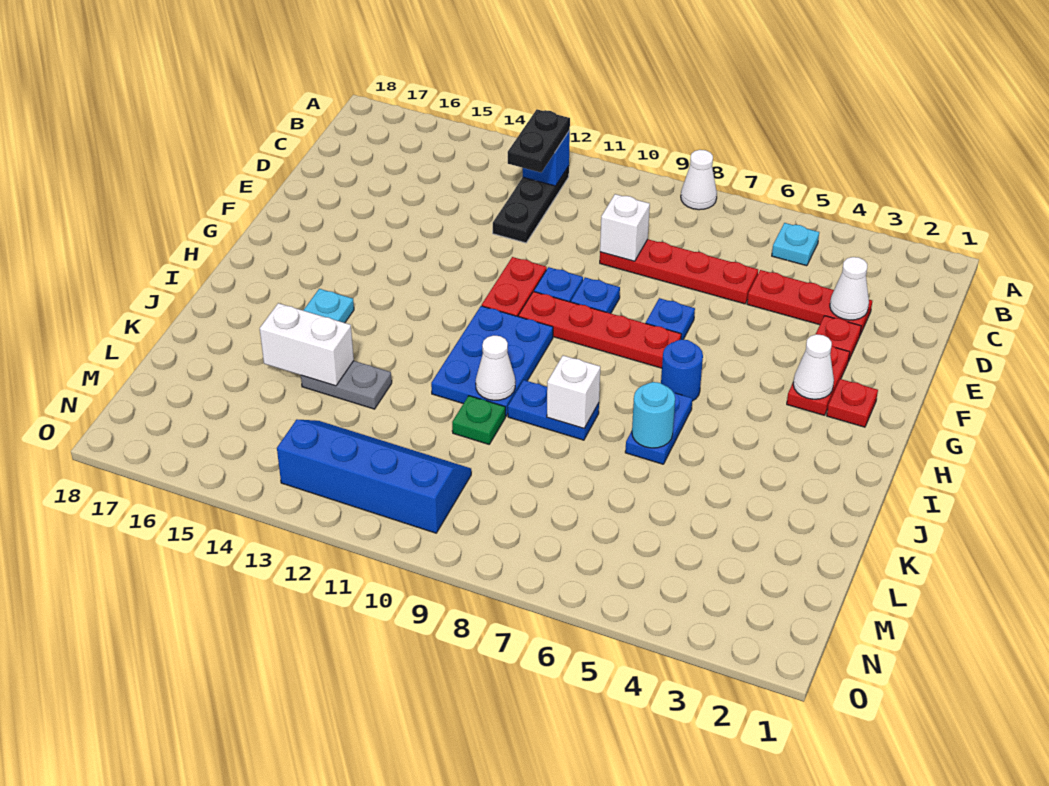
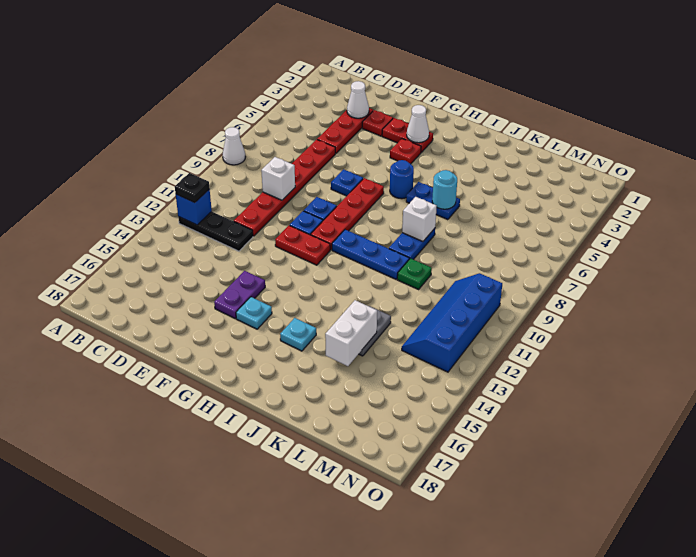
cyan 1x1 plate [772,223,819,266] -> cyan 1x1 plate moved to [236,297,272,329]
black 1x2 plate [508,110,570,172] -> black 1x1 plate [175,173,210,203]
red 1x4 plate [600,239,758,304] -> red 1x6 plate [234,139,335,236]
none -> purple 1x2 plate [214,271,265,318]
red 1x1 plate [827,379,878,427] -> red 1x1 plate moved to [390,139,421,164]
blue 2x3 plate [431,306,553,416] -> blue 1x3 plate [332,230,409,279]
white 1x1 cone [476,335,515,400] -> none

